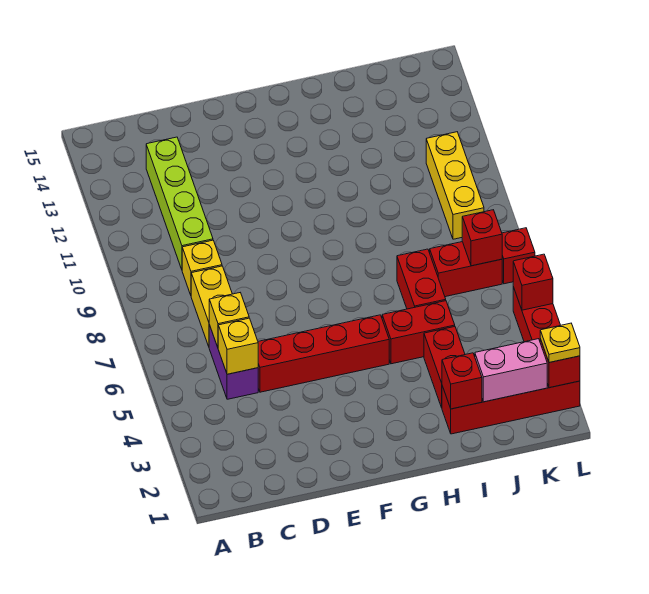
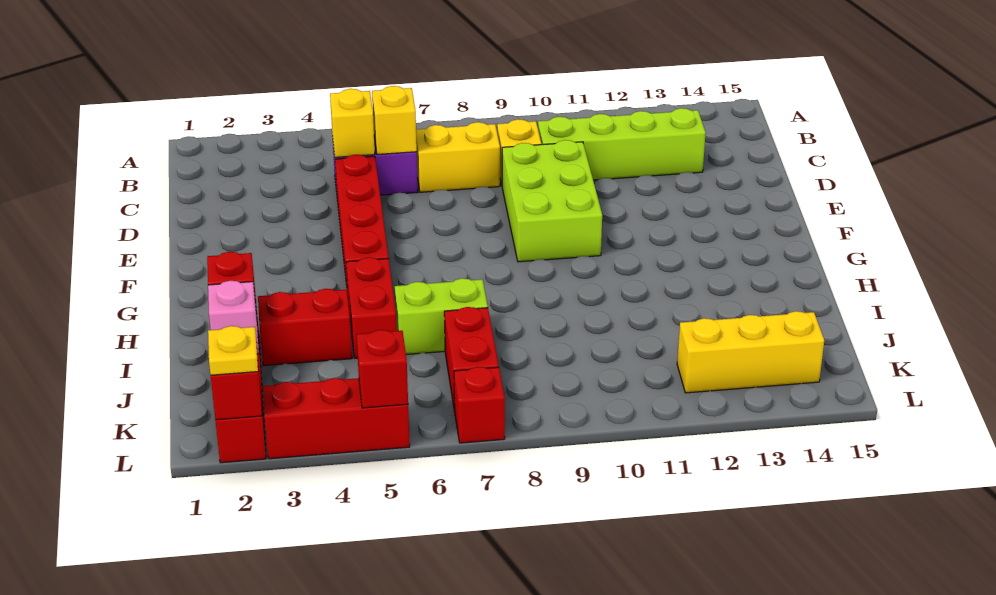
none -> lime 2x3 brick [502,140,602,262]
red 1x2 brick [397,249,446,309] -> lime 1x2 brick [395,278,488,354]
pink 1x2 brick [475,339,547,402] -> pink 1x1 brick [208,281,259,353]
red 1x1 brick [462,210,502,266] -> none
yellow 1x3 brick [426,132,484,239] -> yellow 1x3 brick moved to [677,311,824,393]

